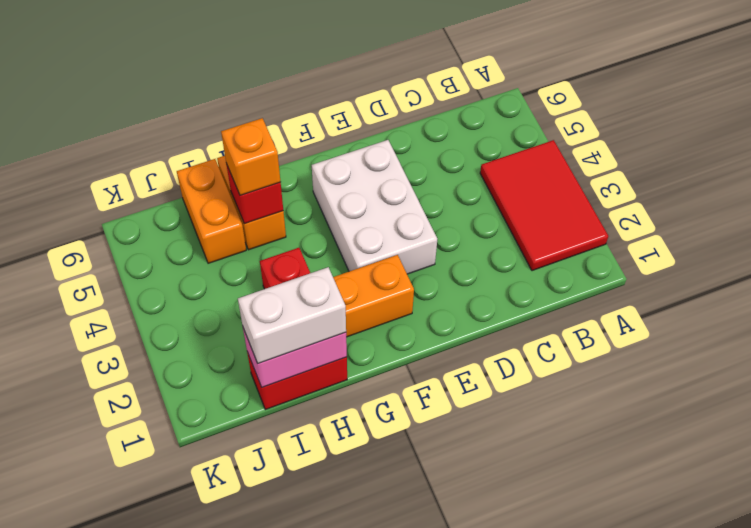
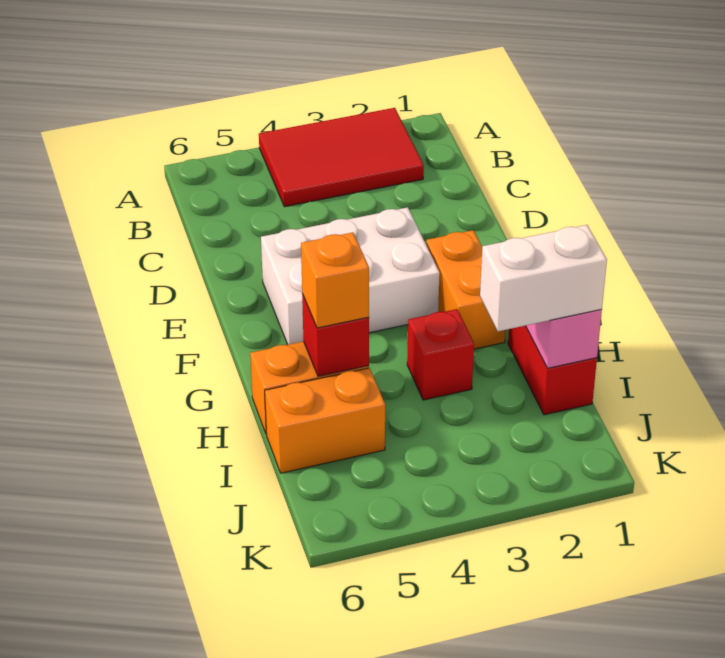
white 1x2 brick [238,267,346,363] -> white 1x2 brick turned to [480,225,607,331]

